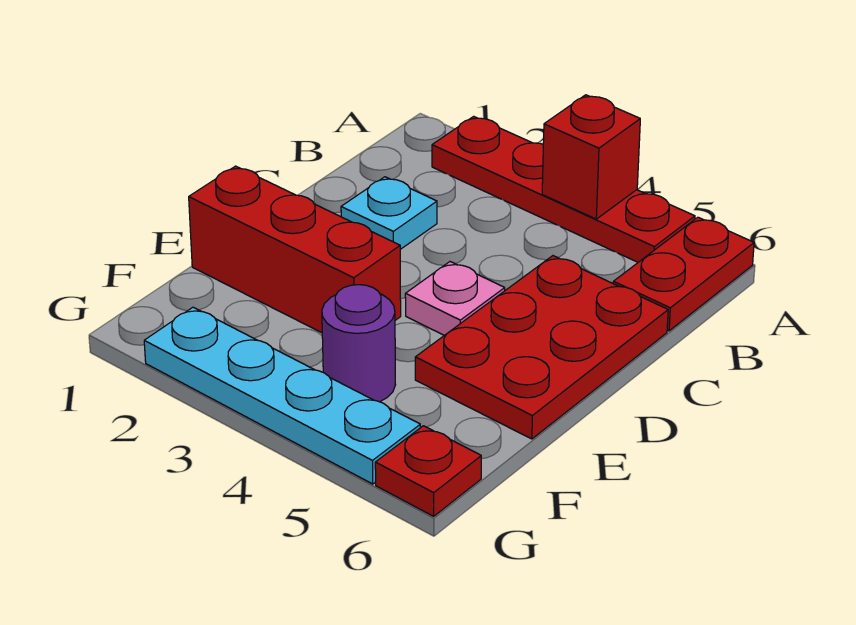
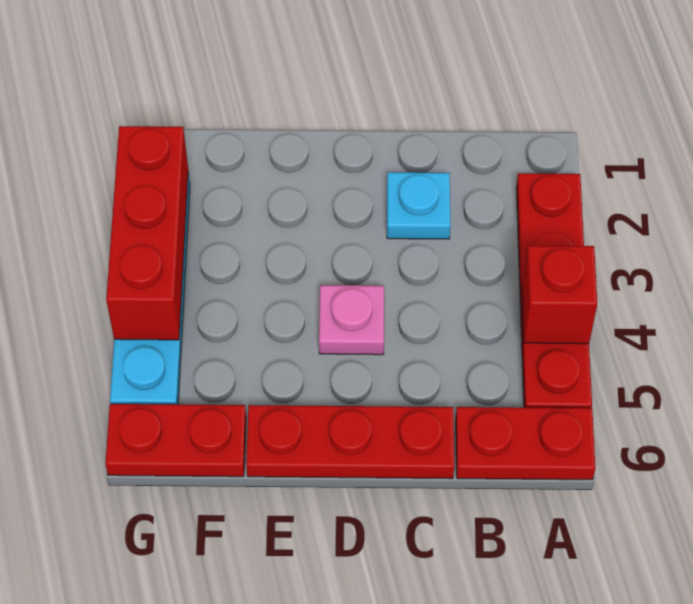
red 2x3 plate [415,256,668,439] -> red 1x3 plate [246,405,454,479]
red 1x3 brick [189,166,401,333] -> red 1x3 brick moved to [106,126,188,340]
purple 1x1 round brick [322,285,396,402] -> none
red 1x1 plate [375,426,481,516] -> red 1x2 plate [105,404,246,477]

